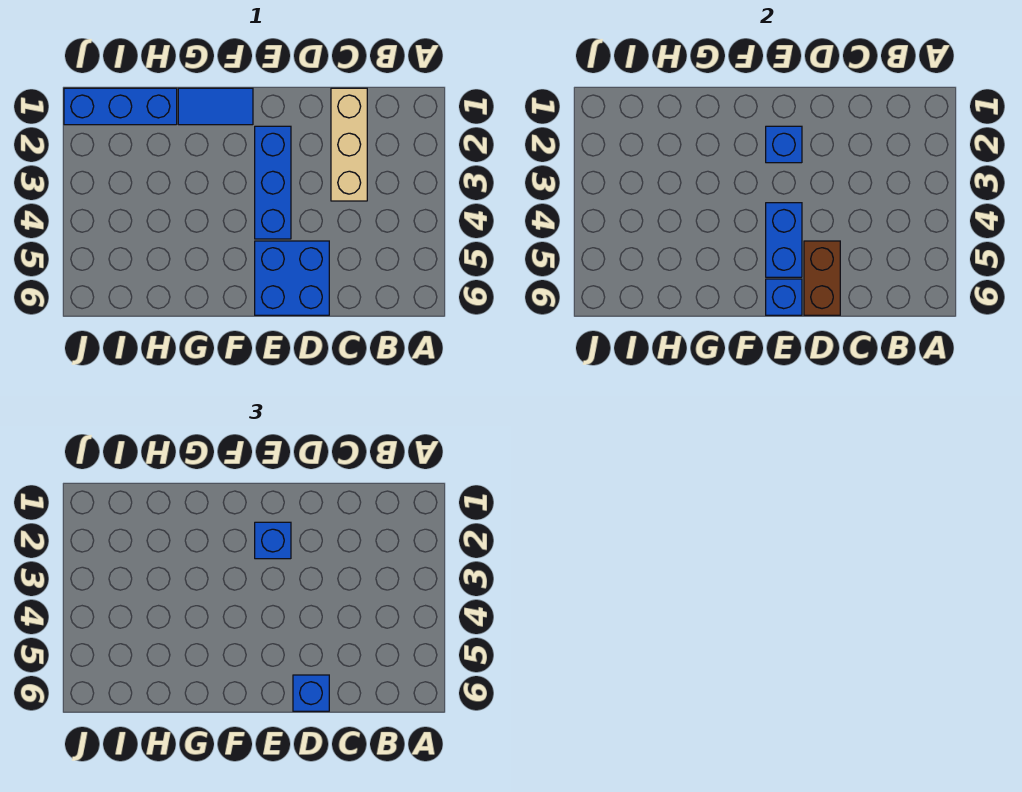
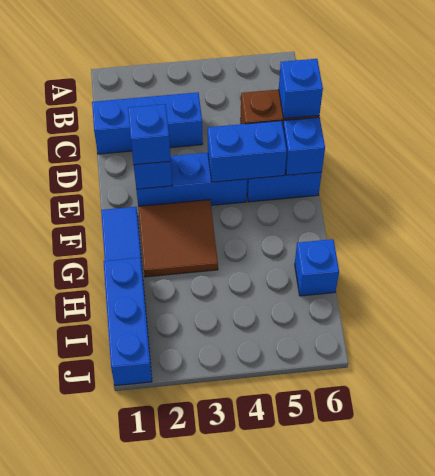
tan 1x3 brick [331,88,367,201] -> blue 1x3 brick [92,92,203,154]
none -> brown 2x2 tile [138,200,218,277]
none -> blue 1x1 brick [295,239,339,296]

